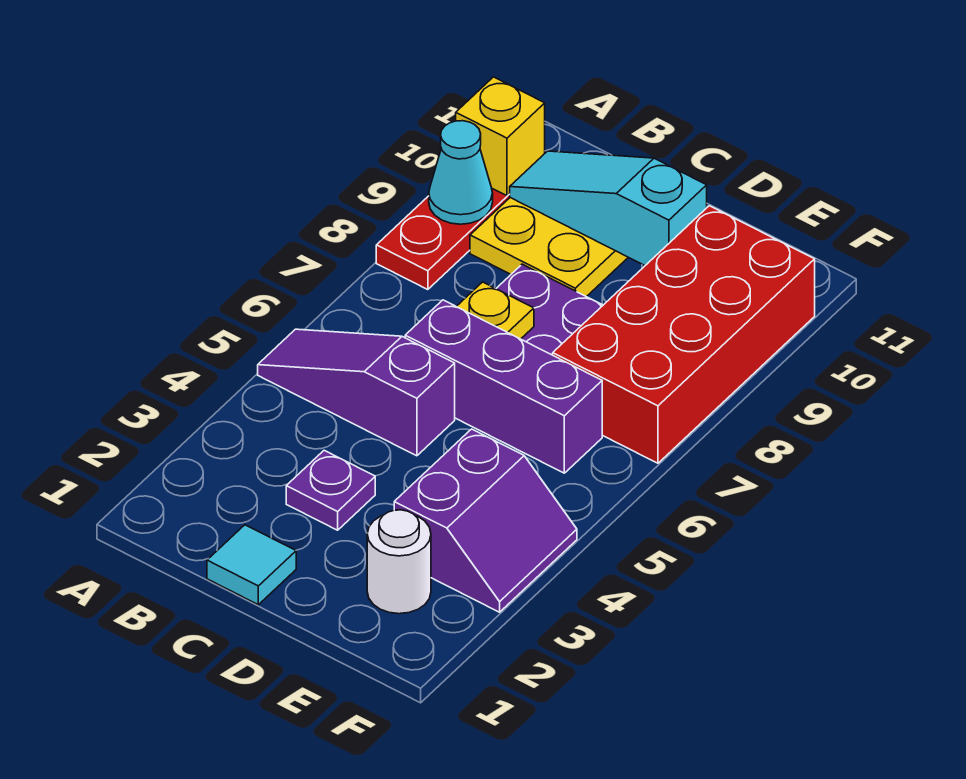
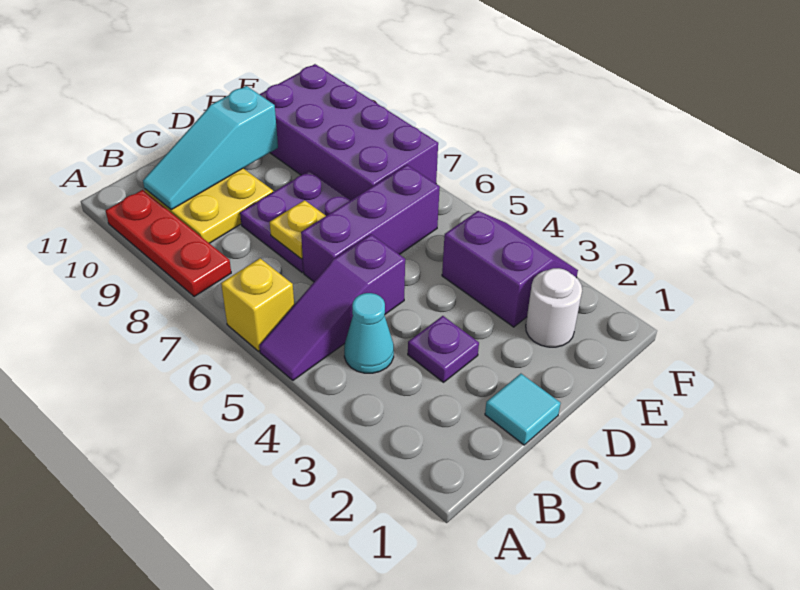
cyan 1x1 cone [429,121,493,224] -> cyan 1x1 cone moved to [344,293,394,373]
yellow 1x1 brick [456,77,545,196] -> yellow 1x1 brick moved to [221,258,294,351]
red 2x4 brick [553,206,815,463] -> purple 2x4 brick [259,64,438,200]

